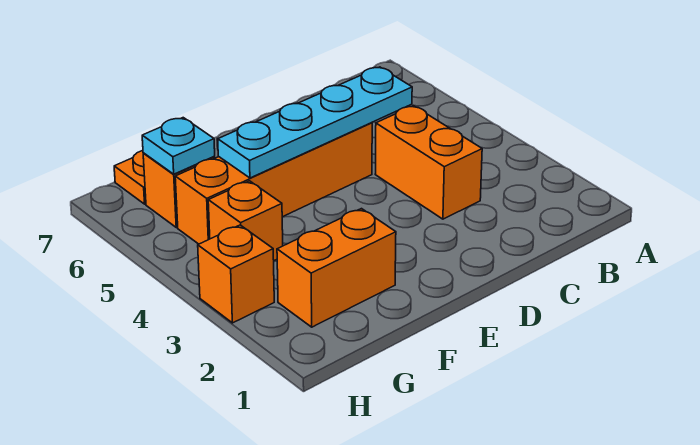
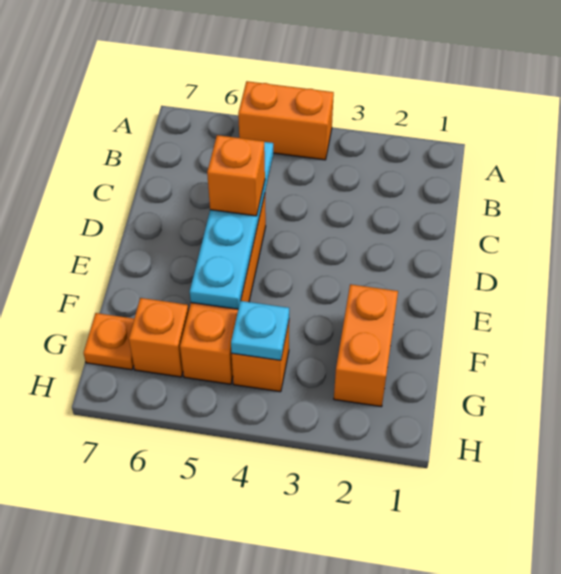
orange 1x2 brick [375,106,482,219] -> orange 1x2 brick moved to [238,81,334,160]
cyan 1x1 plate [142,118,215,174] -> cyan 1x1 plate moved to [231,301,289,360]
orange 1x1 brick [198,225,274,323] -> orange 1x1 brick moved to [207,135,265,216]

